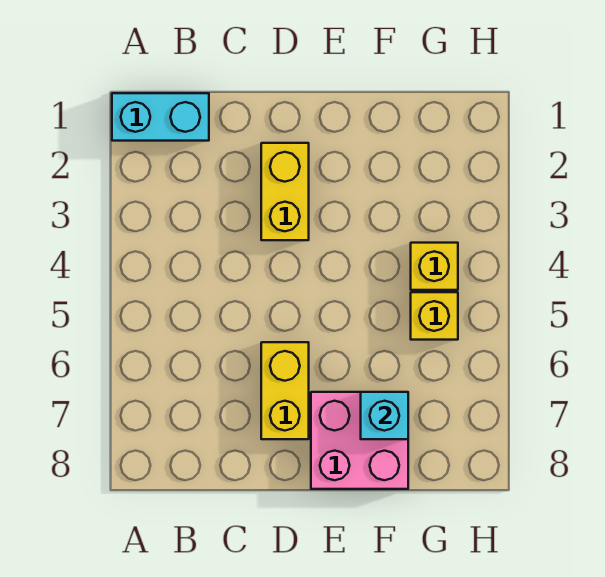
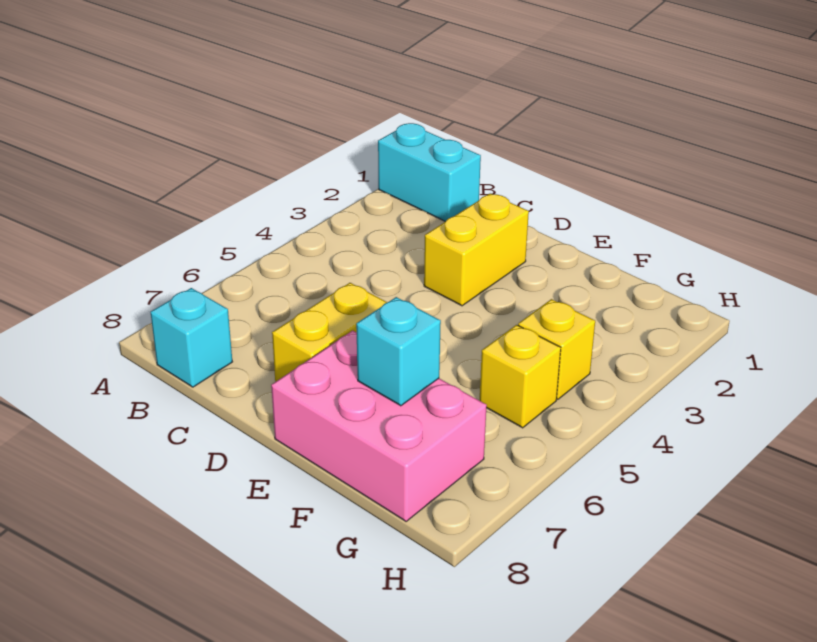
none -> cyan 1x1 brick [151,288,232,387]
pink 2x2 brick [311,392,408,489] -> pink 2x3 brick [271,331,487,521]

